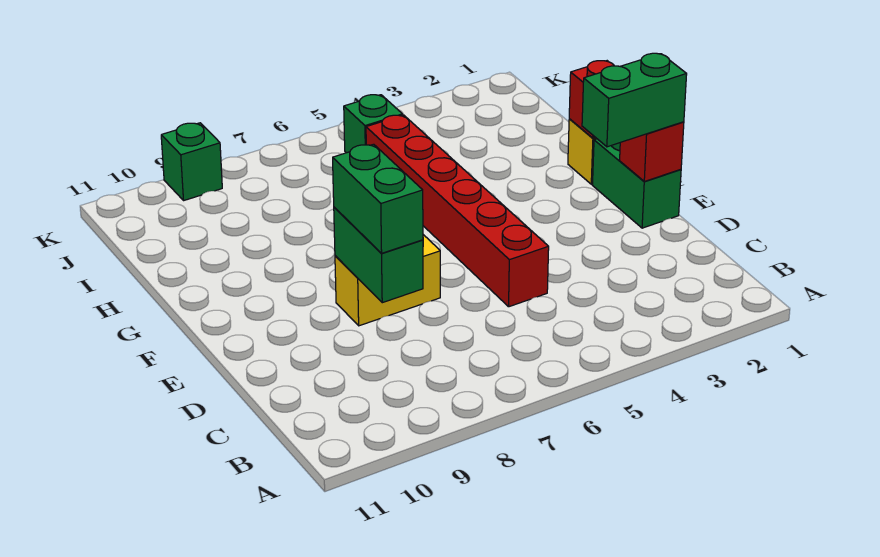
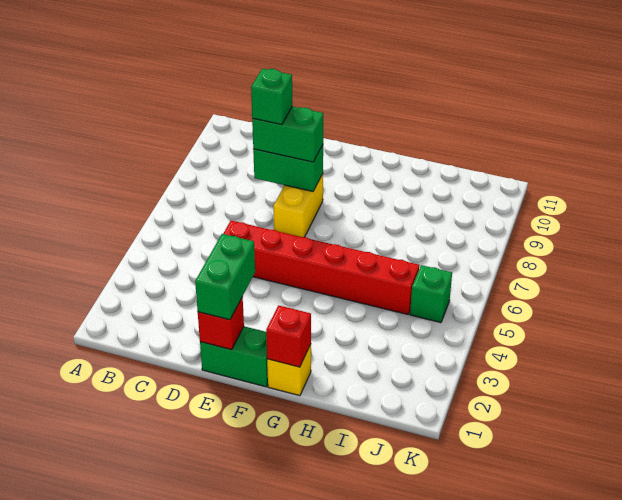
green 1x1 brick [161,123,222,200] -> green 1x1 brick moved to [251,69,292,125]

